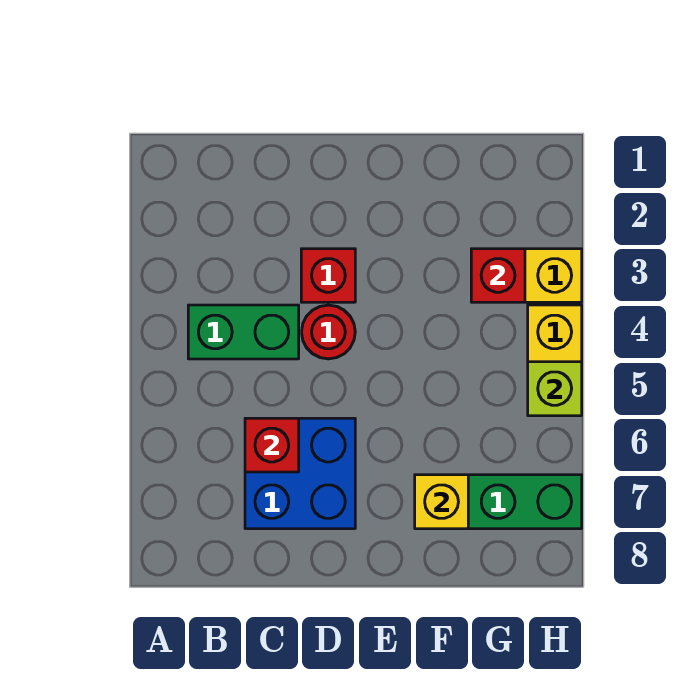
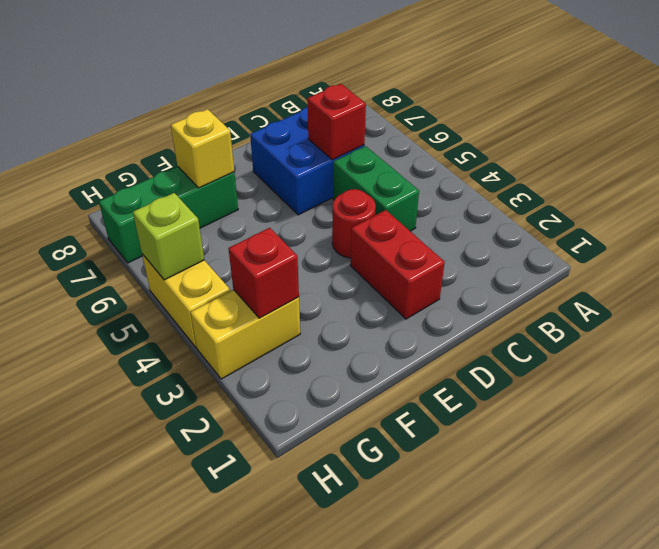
green 1x2 brick [188,305,299,359] -> green 1x2 brick turned to [333,146,419,231]
red 1x1 brick [301,249,355,302] -> red 1x2 brick [350,210,445,319]

